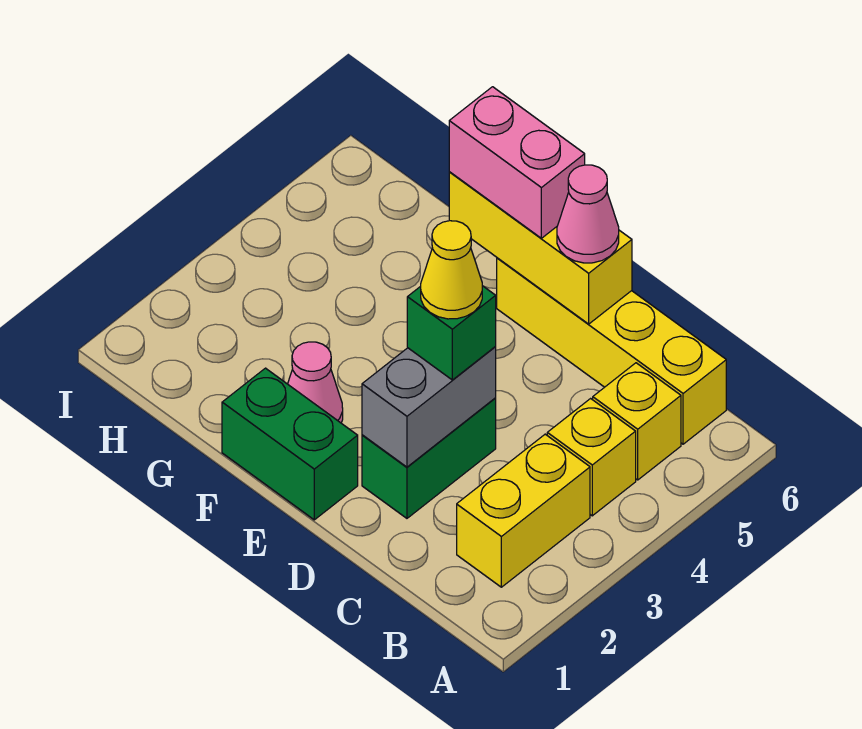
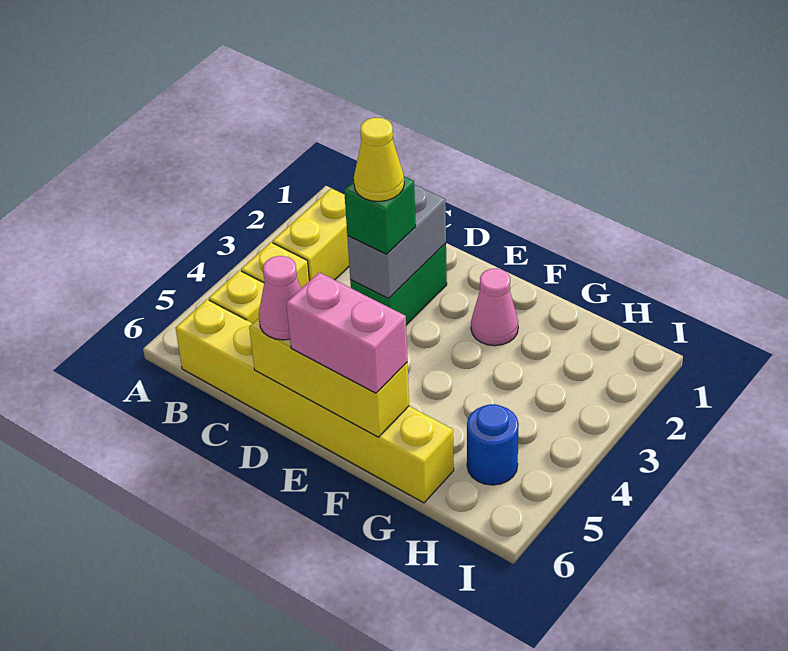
yellow 1x4 brick [497,258,726,444] -> yellow 1x6 brick [176,299,454,503]
green 1x2 brick [222,368,358,520] -> none
none -> blue 1x1 round brick [467,404,519,485]

